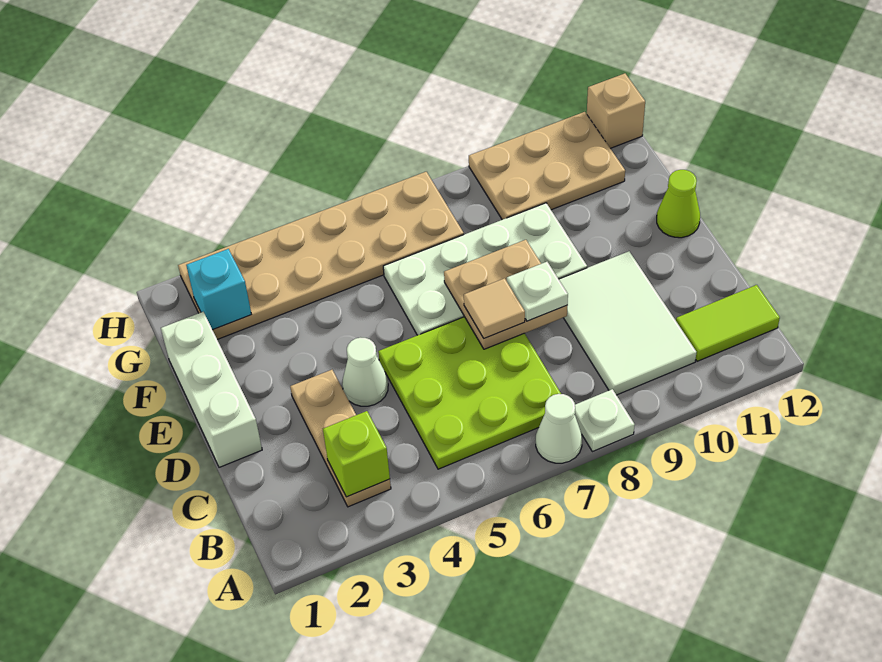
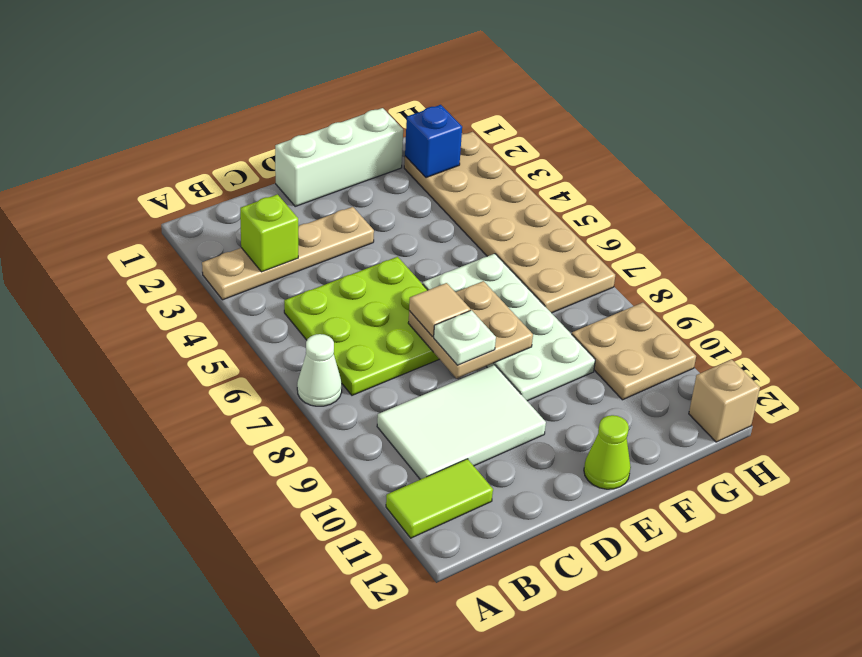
white 1x1 plate [575,389,635,452] -> none
tan 1x3 plate [290,370,391,507] -> tan 1x4 plate [202,207,374,300]
lime 1x2 tile [676,285,780,361] -> lime 1x2 tile turned to [386,459,493,538]
white 1x1 cone [342,338,388,406] -> none
cyan 1x1 brick [186,249,251,330] -> blue 1x1 brick [405,105,462,178]
tan 2x3 plate [469,112,625,220] -> tan 2x2 plate [572,303,696,400]

